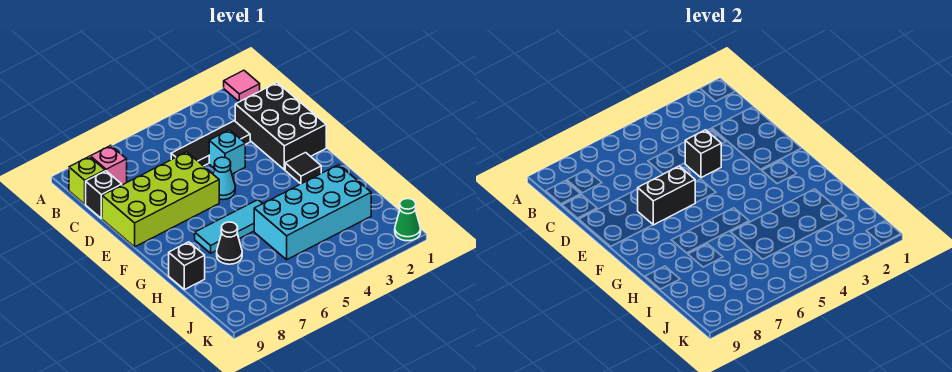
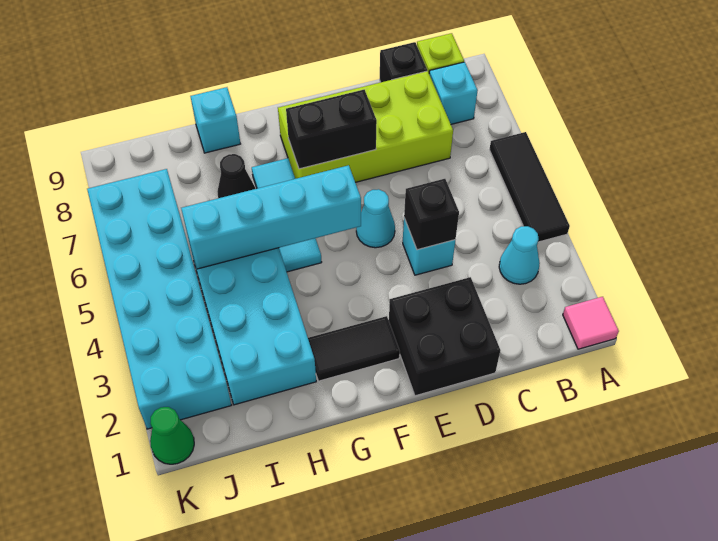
none -> cyan 1x1 cone [499,226,540,284]
pink 1x1 brick [90,145,127,185] -> cyan 1x1 brick [429,62,478,124]
black 2x3 brick [235,83,326,170] -> black 2x2 brick [389,277,500,396]
black 1x3 tile [171,121,250,166] -> black 1x3 tile moved to [489,132,570,242]
lime 2x4 brick [102,152,219,247] -> lime 2x4 brick turned to [278,71,453,182]
black 1x2 brick [638,166,695,225] -> black 1x2 brick turned to [286,90,377,169]
black 1x1 tile [285,153,321,184] -> black 1x2 tile [308,316,400,381]
none -> cyan 1x4 brick [181,165,361,269]
black 1x1 brick [169,242,205,290] -> cyan 1x1 brick [190,87,240,153]
none -> cyan 2x6 brick [87,169,231,429]

